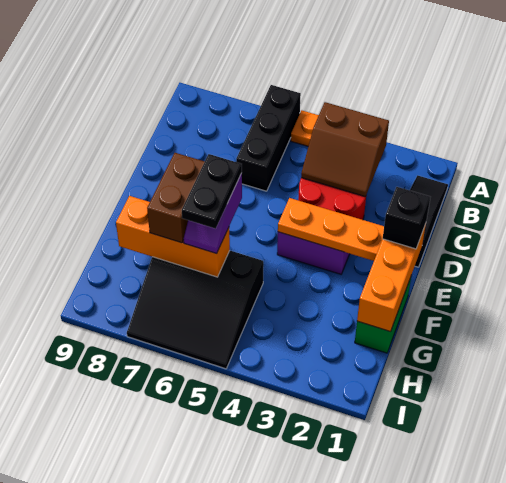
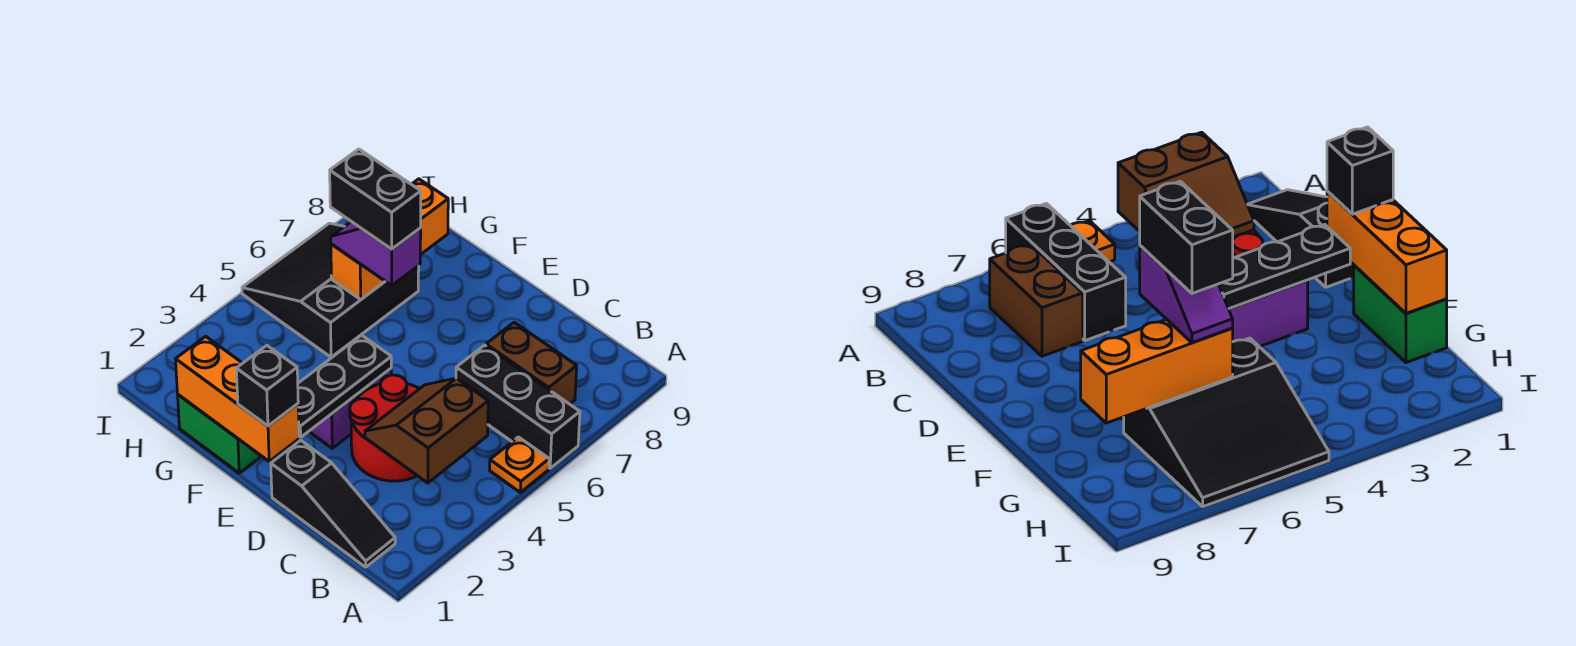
orange 1x3 plate [278,198,384,261] -> black 1x3 plate [298,335,391,437]
black 1x2 plate [182,154,242,229] -> black 1x2 brick [330,149,421,249]
brown 1x2 brick [147,153,205,243] -> brown 1x2 brick moved to [486,322,577,404]

